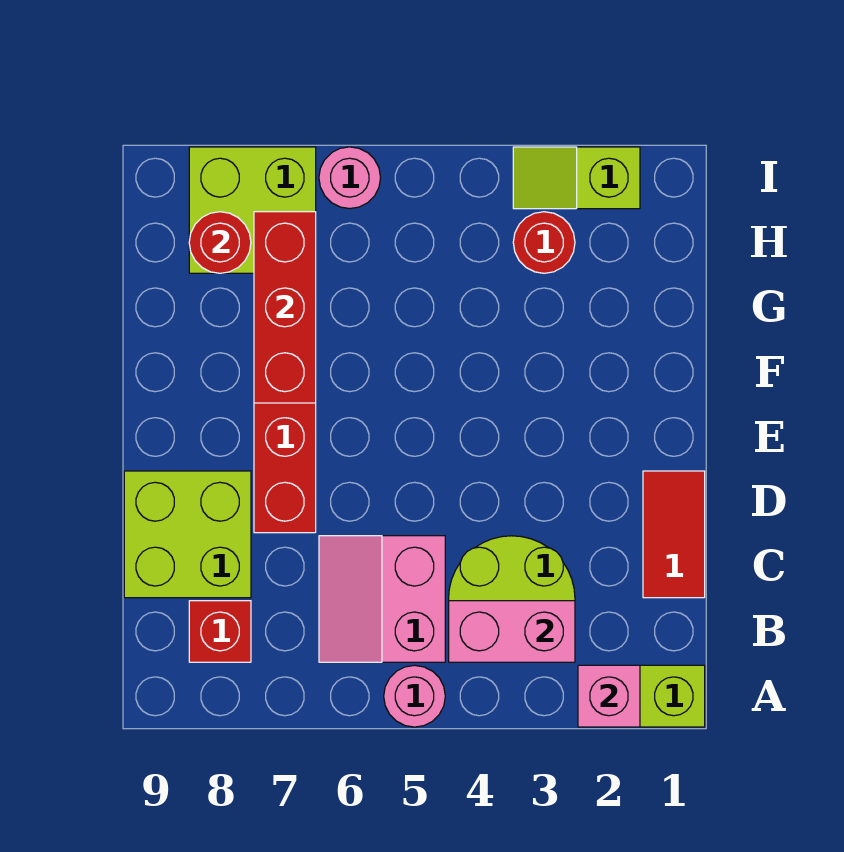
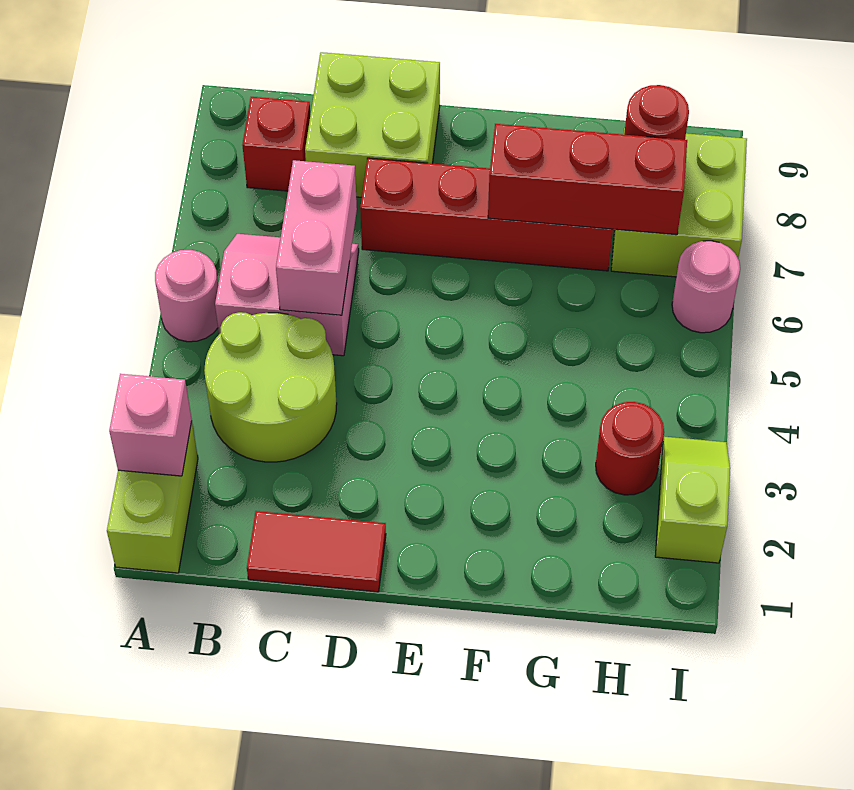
pink 1x2 brick [449,601,575,662] -> pink 1x2 brick moved to [276,160,357,315]

